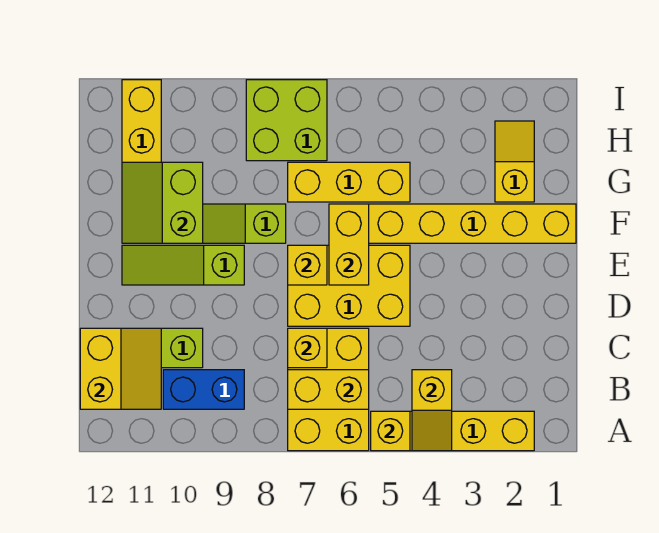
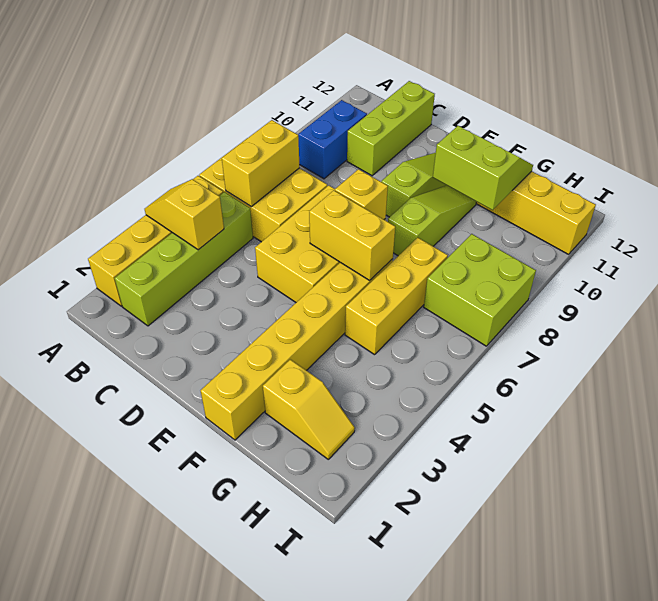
yellow 1x1 brick [371,411,410,451] -> none
none -> lime 1x4 brick [115,192,253,326]
yellow 2x2 slope [80,328,161,409] -> none
yellow 1x1 brick [288,328,327,368] -> none

